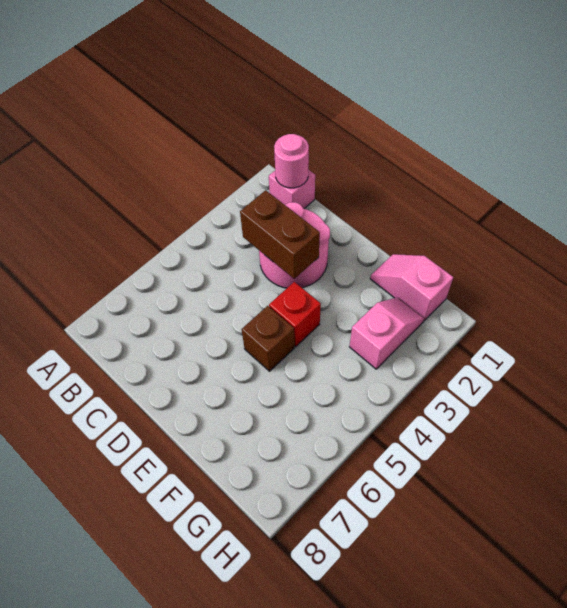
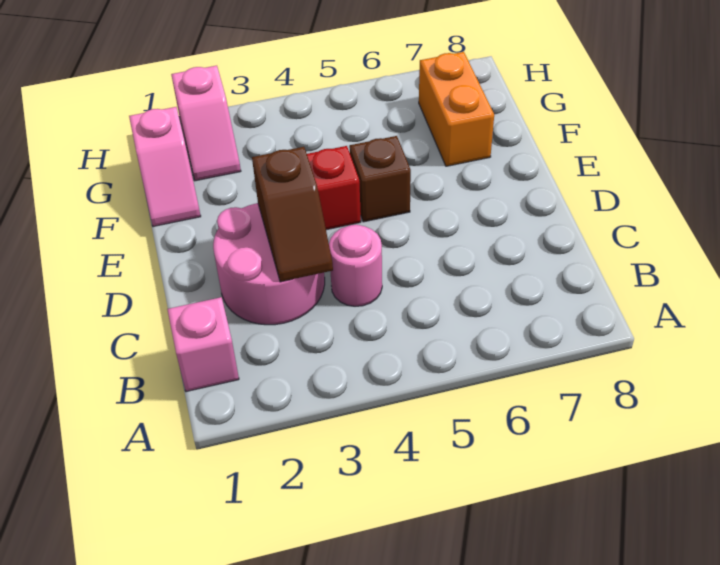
pink 1x1 round brick [274,134,309,188] -> pink 1x1 round brick moved to [329,225,382,306]
brown 1x2 brick [240,190,320,279] -> brown 1x2 slope [252,147,333,282]
none -> orange 1x2 brick [419,52,494,166]
pink 1x2 slope [350,298,424,369] -> pink 1x2 slope turned to [171,66,241,181]

